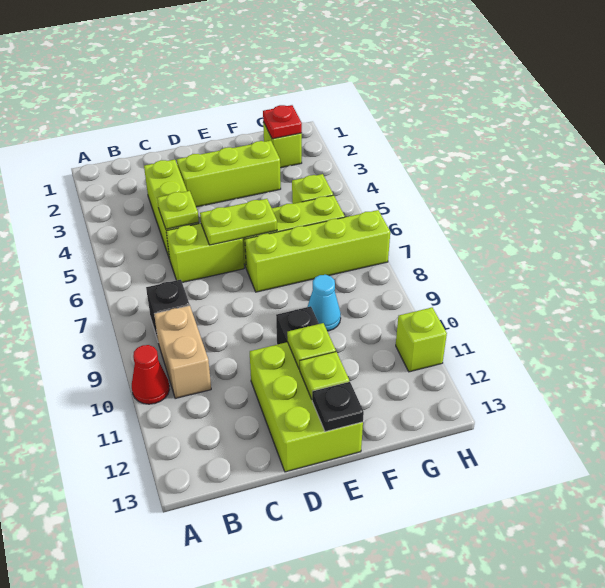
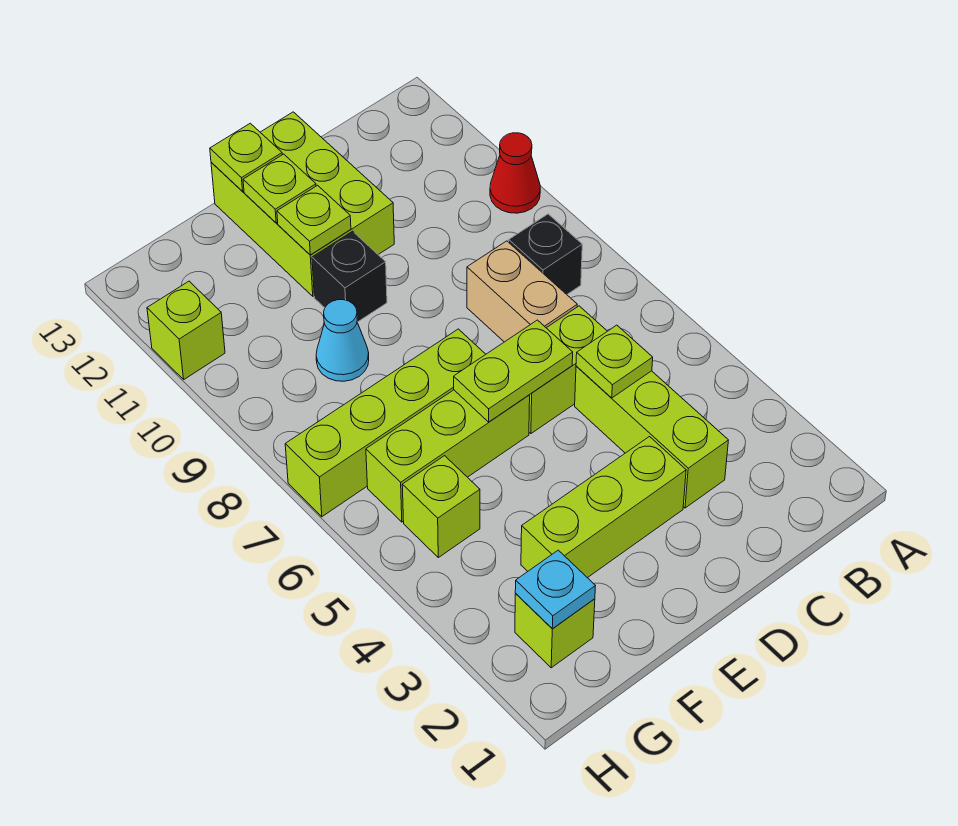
tan 1x2 brick [154,305,211,399] -> tan 1x2 brick moved to [467,241,577,342]
black 1x1 plate [312,382,364,432] -> lime 1x1 plate [210,123,282,191]
red 1x1 plate [263,105,302,139] -> cyan 1x1 plate [515,550,595,629]

